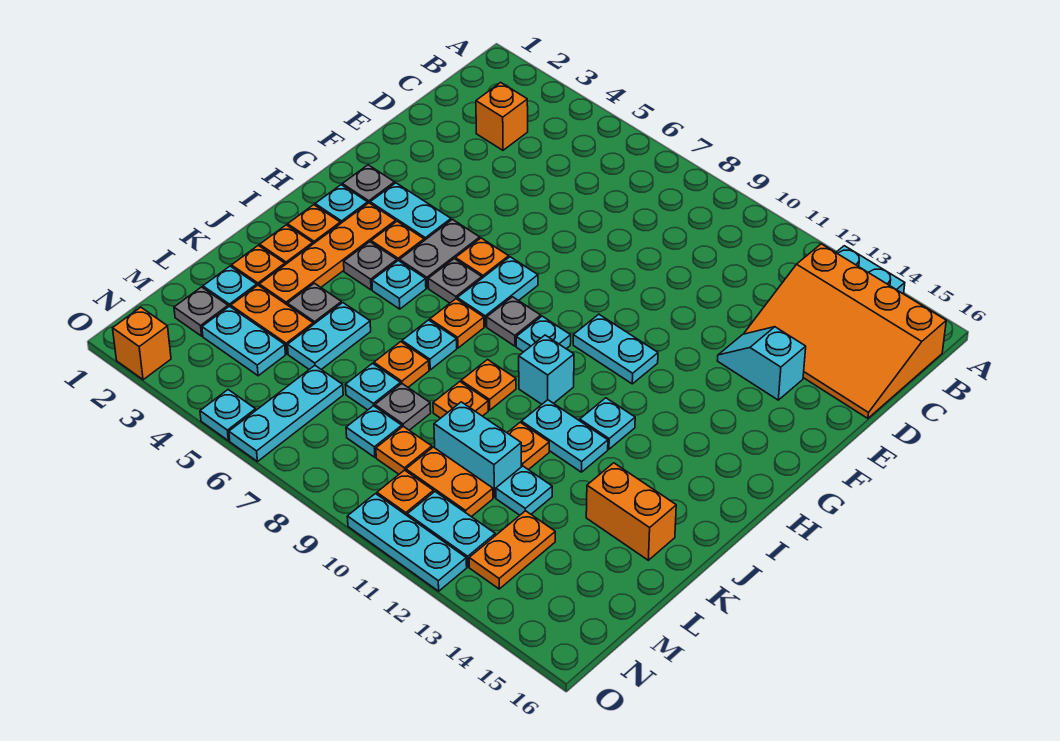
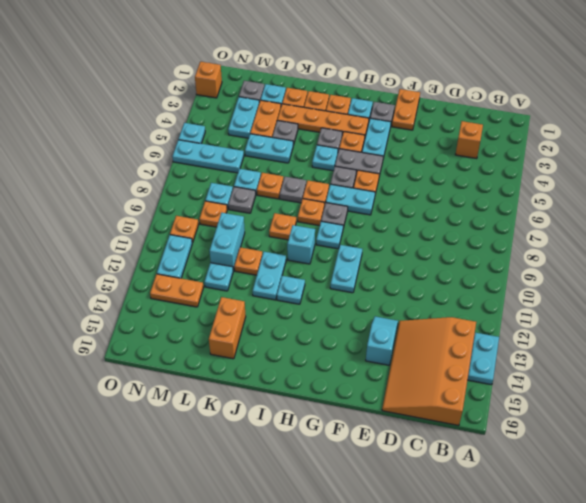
cyan 1x1 plate [402,320,457,370] -> grey 1x1 plate [280,177,306,203]
orange 1x1 plate [433,382,488,418] -> orange 1x1 plate moved to [298,199,324,226]
orange 1x2 plate [406,447,493,517] -> orange 1x2 plate moved to [392,89,420,130]
cyan 1x3 plate [347,494,467,591] -> none

